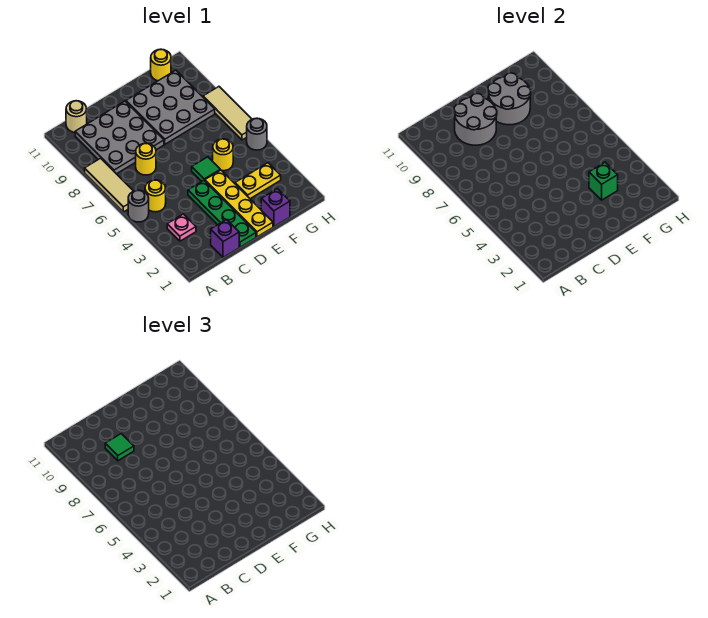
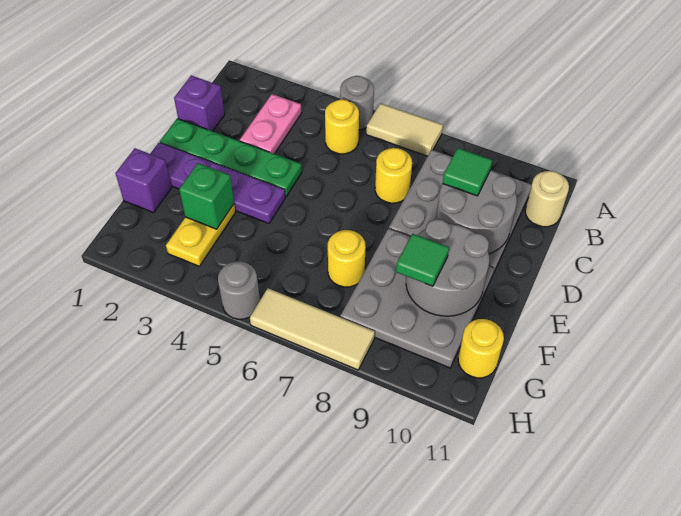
tan 1x3 tile [85,158,133,212] -> tan 1x2 tile [366,103,443,156]
pink 1x1 plate [167,214,196,241] -> pink 1x2 plate [240,94,301,154]
yellow 1x4 plate [205,170,273,237] -> purple 1x4 plate [150,143,285,223]
green 1x1 tile [192,157,220,181] -> green 1x1 tile moved to [396,234,449,286]
yellow 1x1 round brick [213,139,233,171] -> yellow 1x1 round brick moved to [328,230,366,287]

